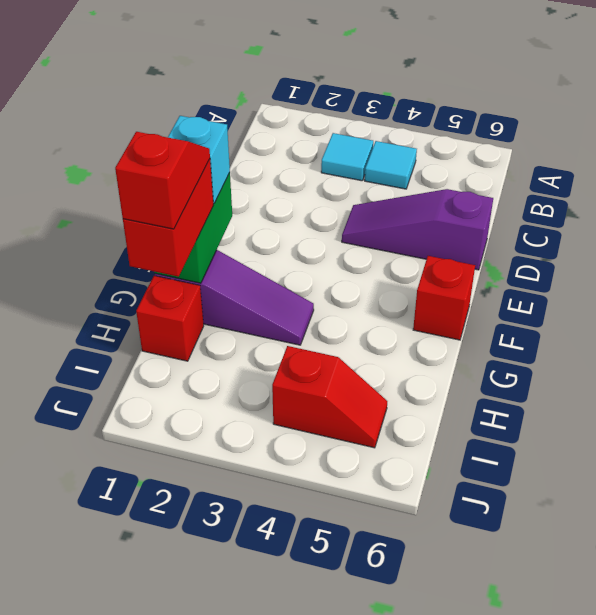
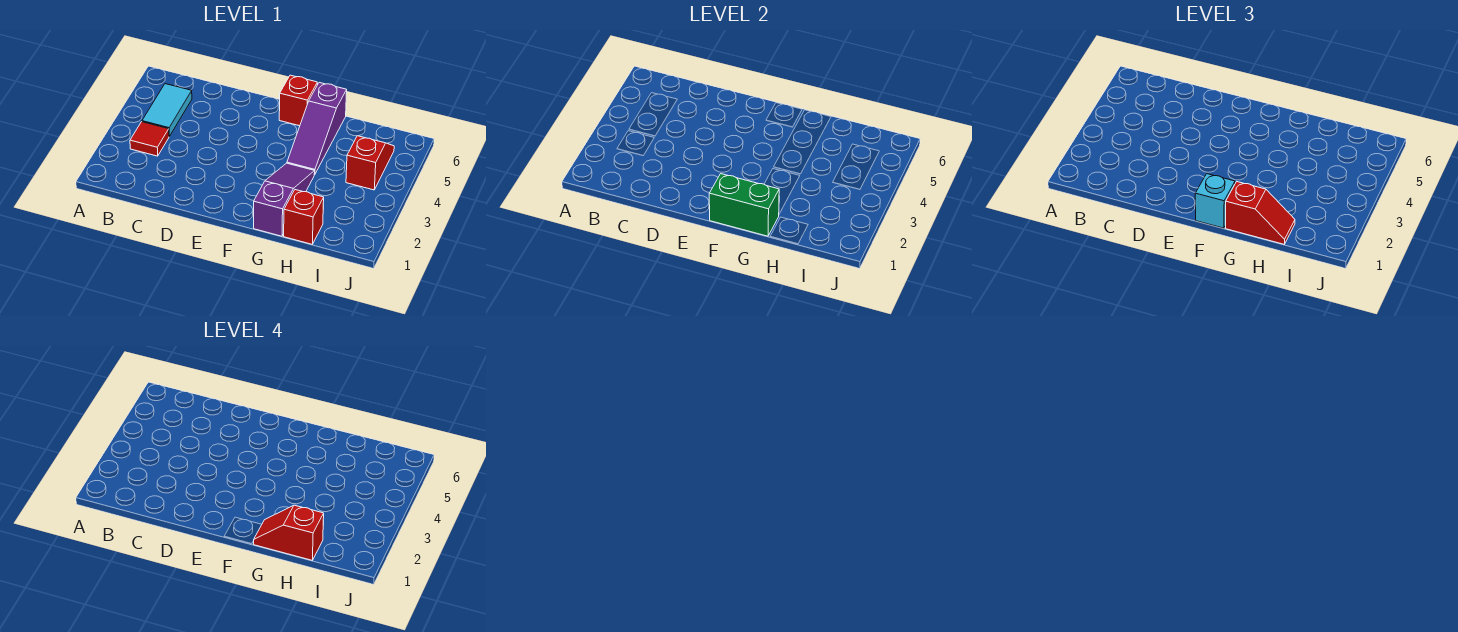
cyan 1x1 tile [321,133,373,181] -> red 1x1 tile [130,122,169,156]
cyan 1x1 tile [365,141,417,189] -> cyan 1x2 tile [142,84,192,136]
purple 1x3 slope [342,189,493,270] -> purple 1x3 slope moved to [287,83,347,174]
red 1x2 brick [123,159,214,277] -> red 1x2 slope [1226,182,1295,244]

